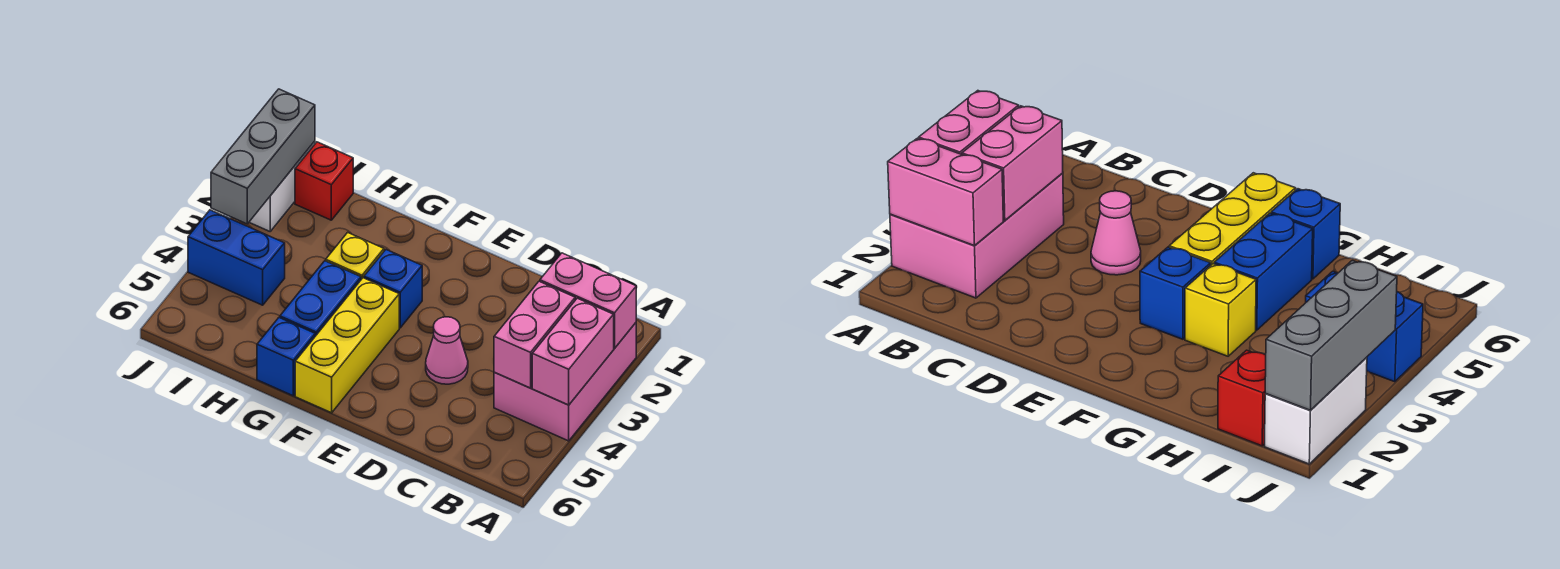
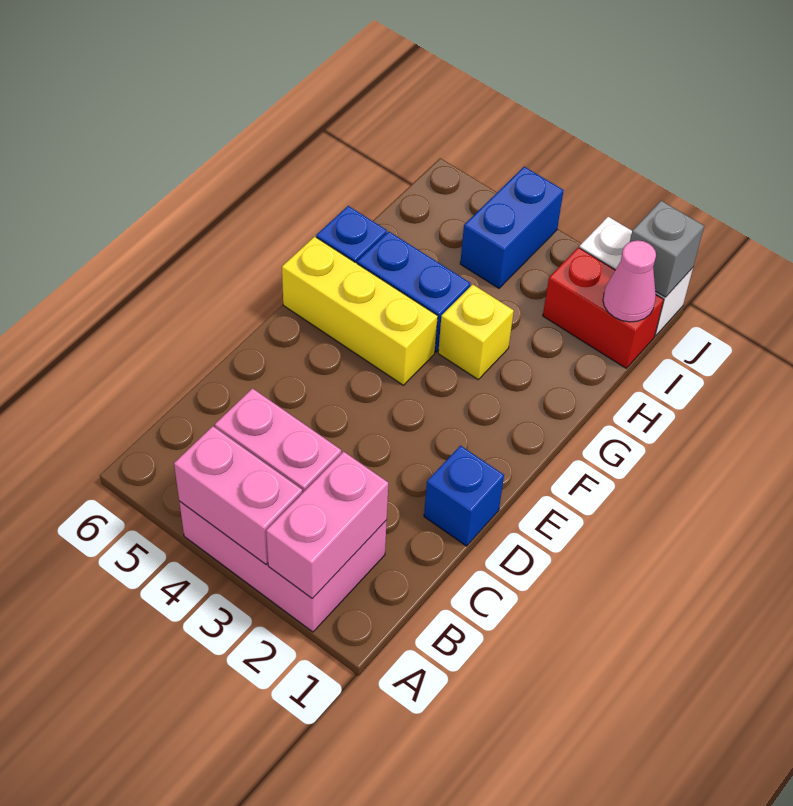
pink 1x1 cone [426,317,468,384] -> pink 1x1 cone moved to [603,240,656,322]
blue 1x1 brick [364,250,422,328] -> blue 1x1 brick moved to [424,446,504,546]
red 1x1 brick [295,142,353,220] -> red 1x2 brick [543,247,664,368]
grey 1x3 brick [211,89,315,224] -> grey 1x1 brick [630,201,704,297]

